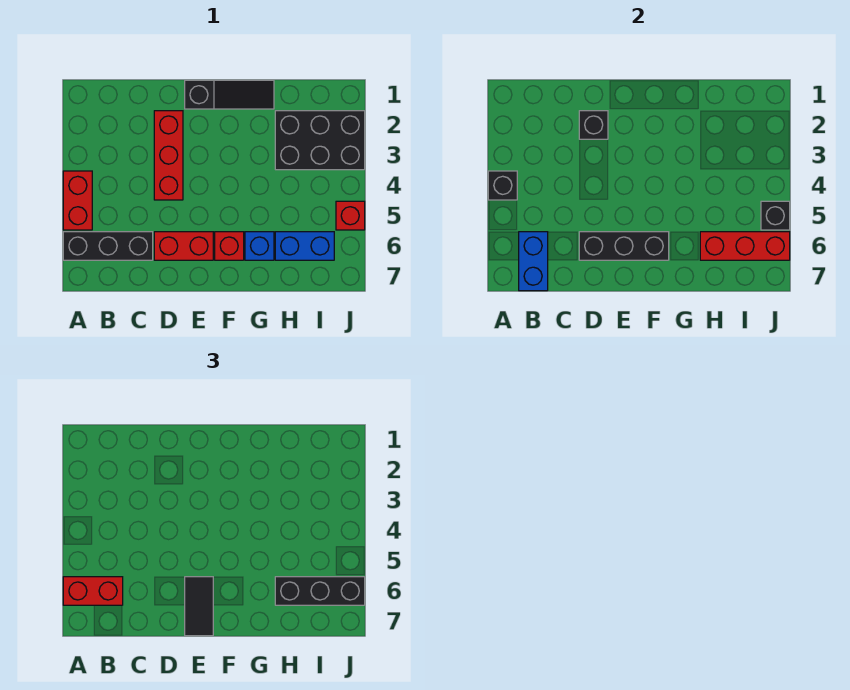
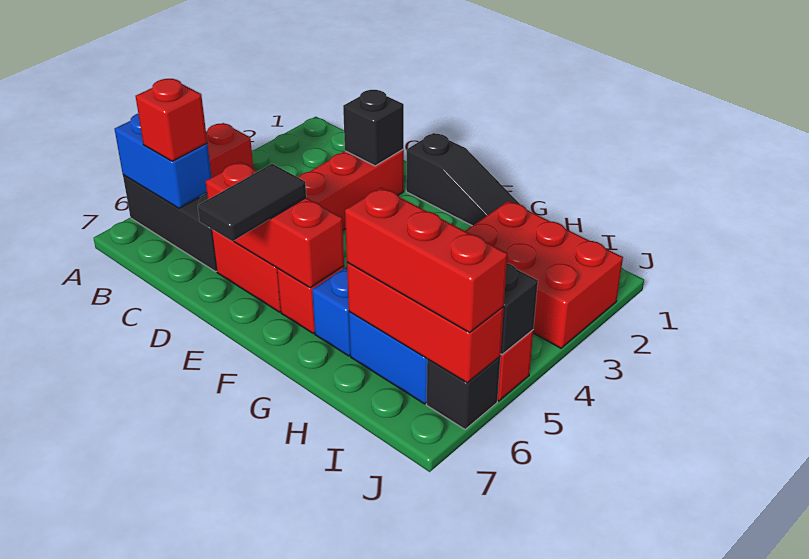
black 1x1 brick [488,171,517,200] -> black 1x1 brick moved to [427,357,500,429]
red 1x2 brick [63,577,123,605] -> red 1x1 brick [136,79,207,161]
blue 1x2 brick [519,232,548,291] -> blue 1x2 brick turned to [115,114,212,208]
black 1x3 brick [579,232,669,260] -> red 1x3 brick [206,162,344,288]
black 2x3 brick [275,111,365,170] -> red 2x3 brick [466,201,623,348]
black 1x3 brick [275,577,365,605] -> red 1x3 brick [345,188,507,333]

